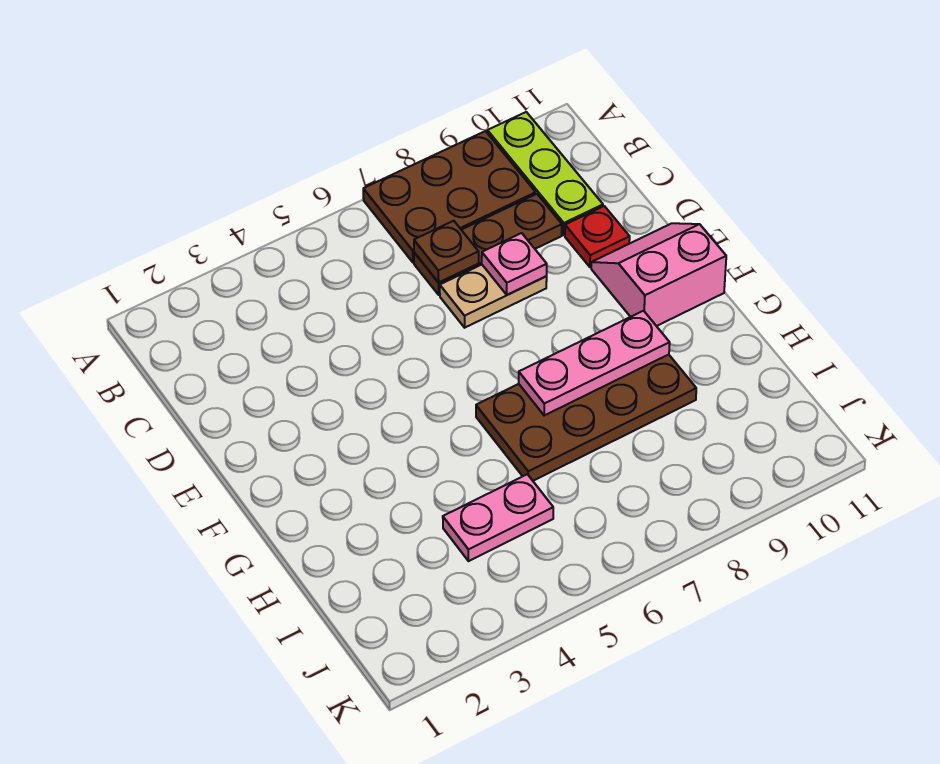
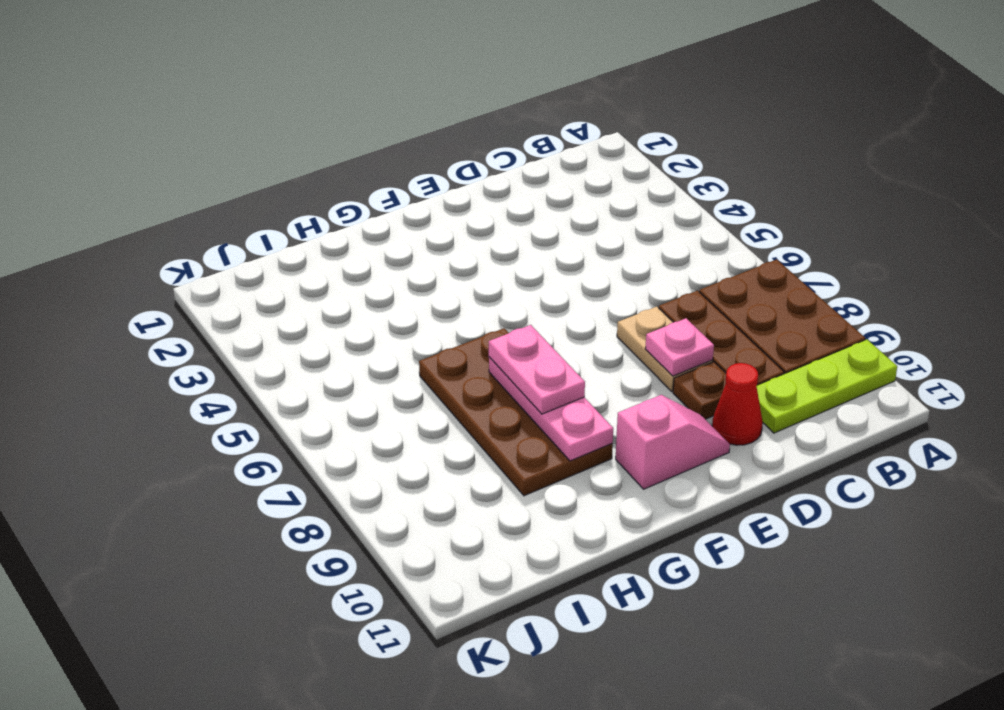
brown 1x1 plate [414,221,479,283] -> brown 1x1 plate moved to [673,362,726,419]
red 1x1 plate [565,206,630,267] -> red 1x1 cone [712,363,763,445]
pink 2x2 slope [591,223,726,326] -> pink 1x2 slope [616,395,730,489]
pink 1x2 plate [443,474,553,561] -> pink 1x2 plate moved to [489,325,585,414]

